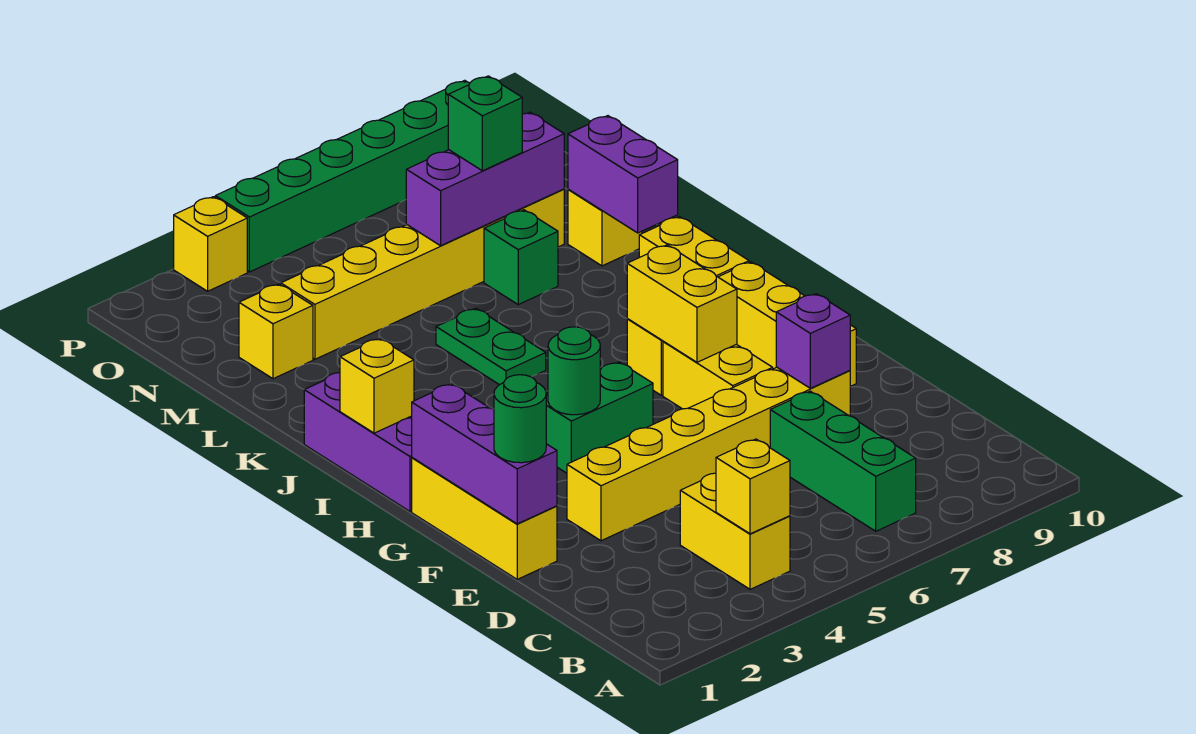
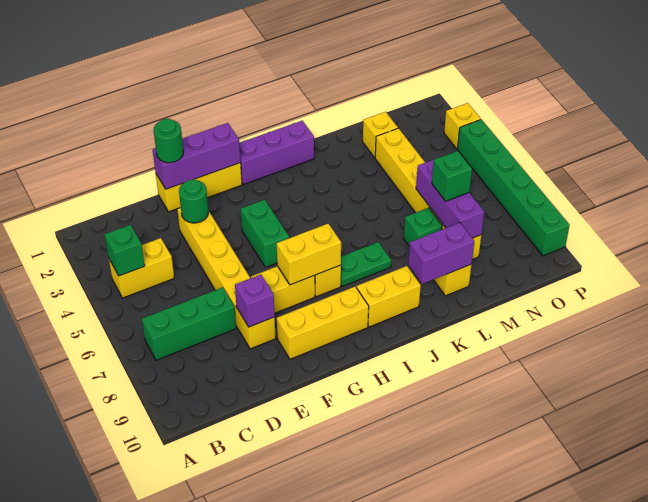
yellow 1x1 brick [716,439,790,534] -> green 1x1 brick [104,225,145,276]
green 1x1 round brick [548,327,600,415] -> green 1x1 round brick moved to [179,179,208,223]
yellow 1x1 brick [340,339,414,433] -> none
green 1x2 plate [436,308,546,385] -> green 1x2 plate moved to [341,242,391,286]

